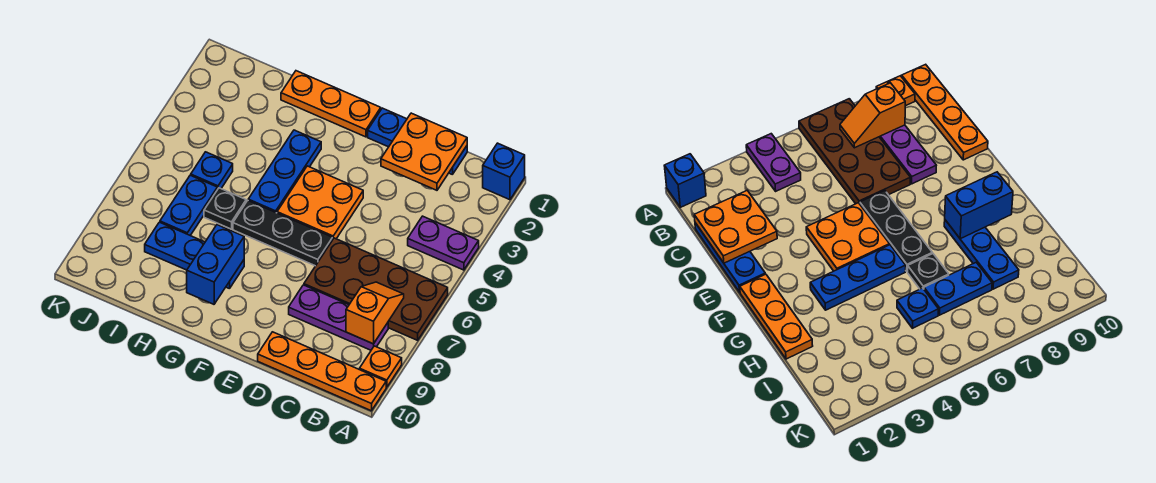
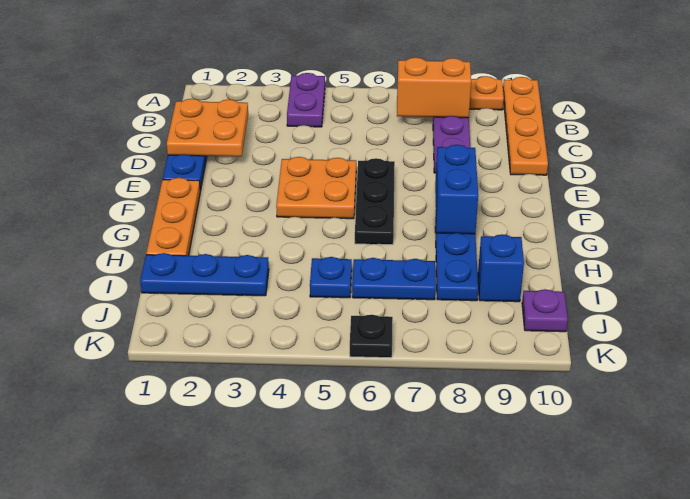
blue 1x1 brick [483,143,525,200] -> blue 1x1 brick moved to [478,234,524,302]
brown 2x4 plate [304,238,448,340] -> none
orange 1x2 slope [346,282,404,344] -> orange 1x2 brick [397,57,471,118]
blue 1x3 plate [248,130,321,213] -> blue 1x3 plate moved to [140,253,269,296]
blue 1x2 brick [187,225,244,304] -> blue 1x2 brick turned to [435,145,478,234]
black 1x1 plate [204,188,246,229] -> black 1x1 plate moved to [350,314,393,358]
none -> purple 1x1 plate [522,289,568,332]

